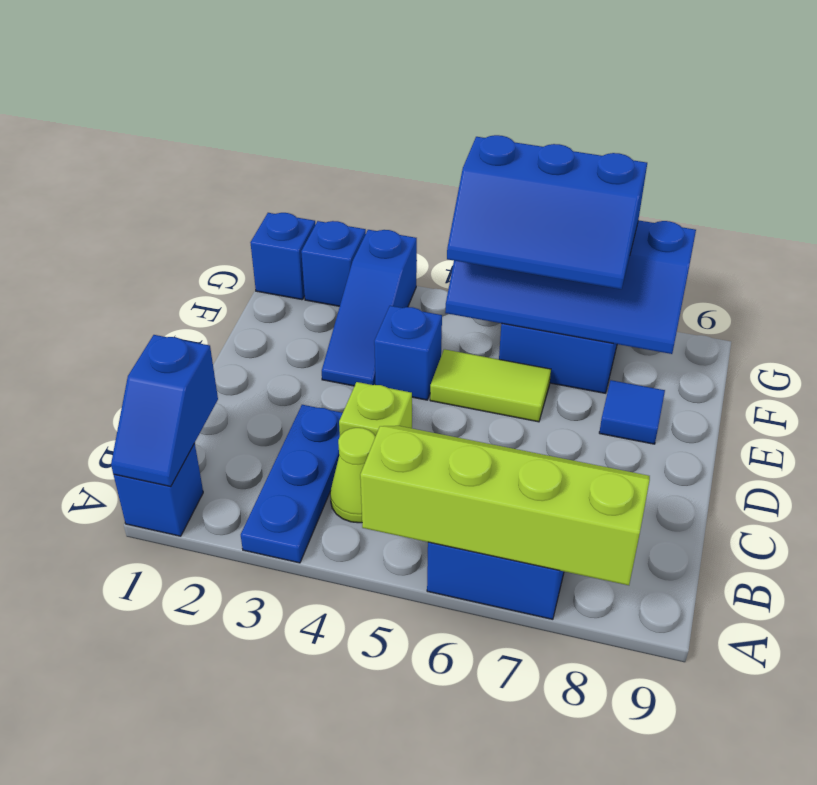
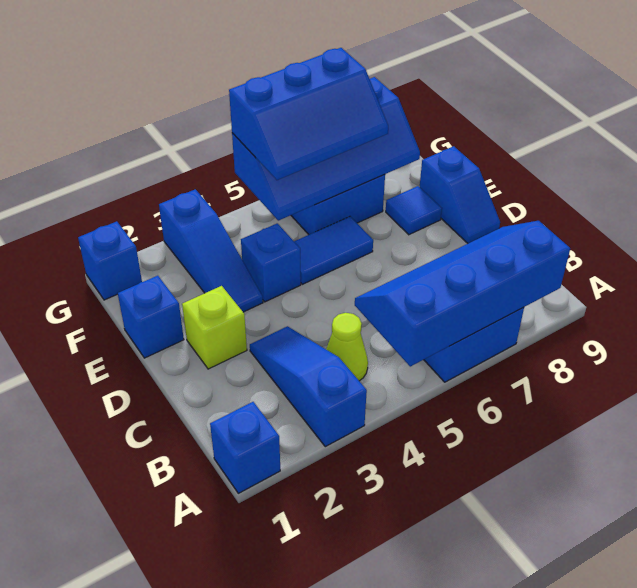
blue 1x2 slope [111,335,218,486] -> blue 1x2 slope moved to [420,146,500,243]
blue 1x3 plate [241,405,343,563] -> blue 1x3 slope [250,326,367,447]
lime 2x4 slope [360,426,650,585] -> blue 2x4 slope [355,221,570,366]
lime 1x1 brick [339,382,412,436] -> lime 1x1 brick moved to [182,286,247,369]
lime 1x2 tile [430,349,551,422] -> blue 1x2 tile [294,217,373,284]
blue 1x1 brick [301,221,366,306] -> blue 1x1 brick moved to [118,276,184,358]

